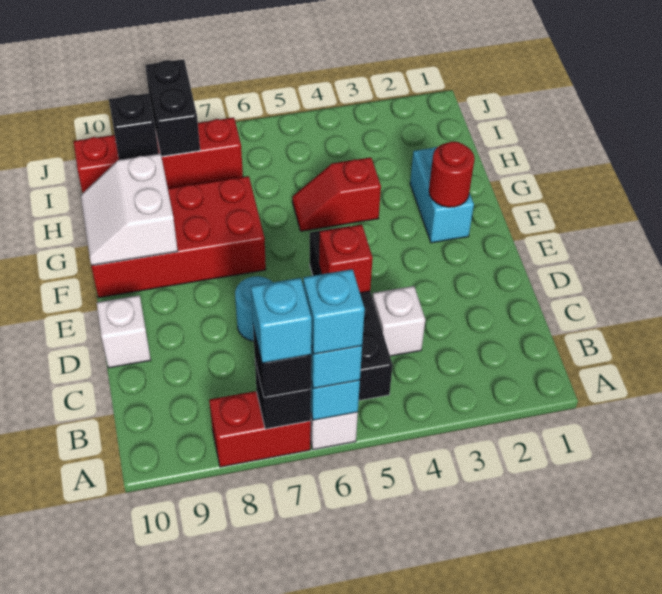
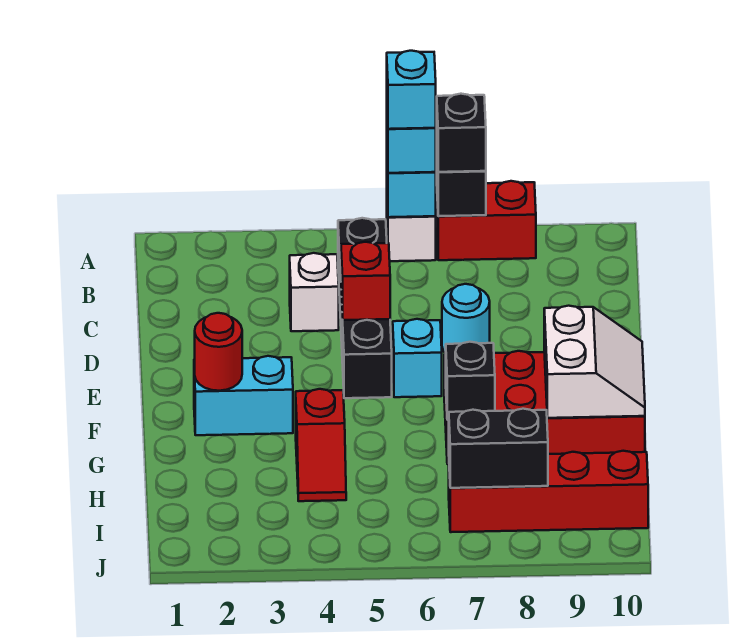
cyan 1x1 brick [251,278,312,363] -> cyan 1x1 brick moved to [393,319,442,397]
white 1x1 brick [97,295,151,368] -> none
cyan 1x2 brick [410,147,474,243] -> cyan 1x2 brick turned to [194,356,293,435]
red 1x2 slope [292,157,381,231] -> red 1x2 slope turned to [296,389,346,501]
black 1x2 brick [145,59,200,156] -> black 1x2 brick turned to [449,409,548,488]
black 1x1 brick [109,93,159,160] -> black 1x1 brick moved to [446,342,495,420]

